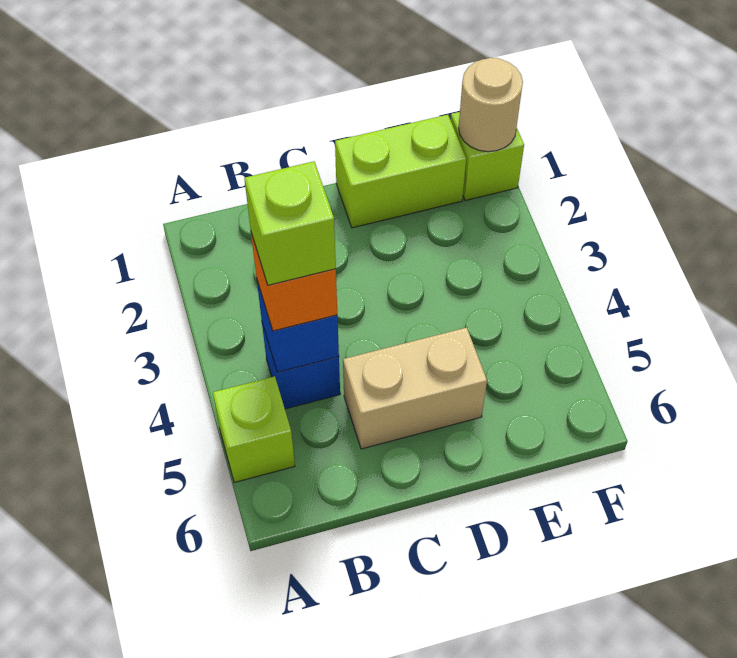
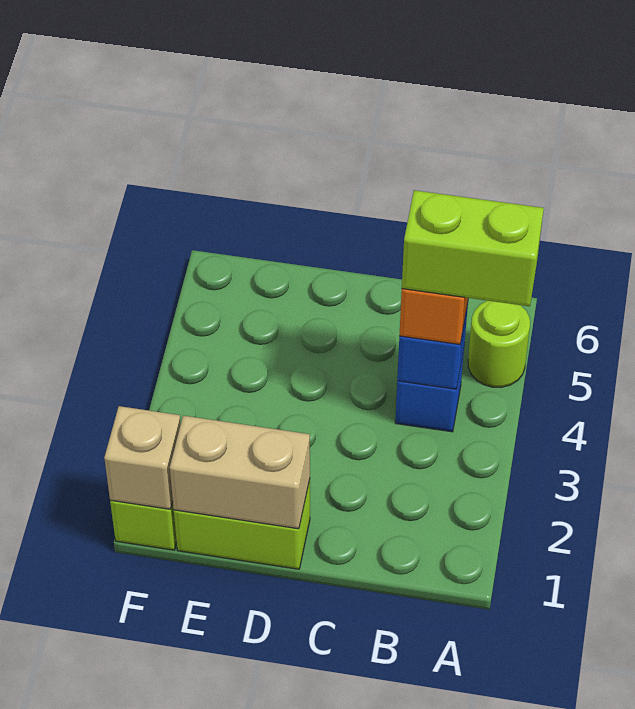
lime 1x1 brick [213,376,295,483] -> lime 1x1 round brick [468,301,530,387]
lime 1x1 brick [244,161,336,285] -> lime 1x2 brick [402,190,544,306]
tan 1x2 brick [343,328,487,449] -> tan 1x2 brick moved to [170,416,310,529]
tan 1x1 round brick [459,58,523,152] -> tan 1x1 brick [104,406,181,509]

